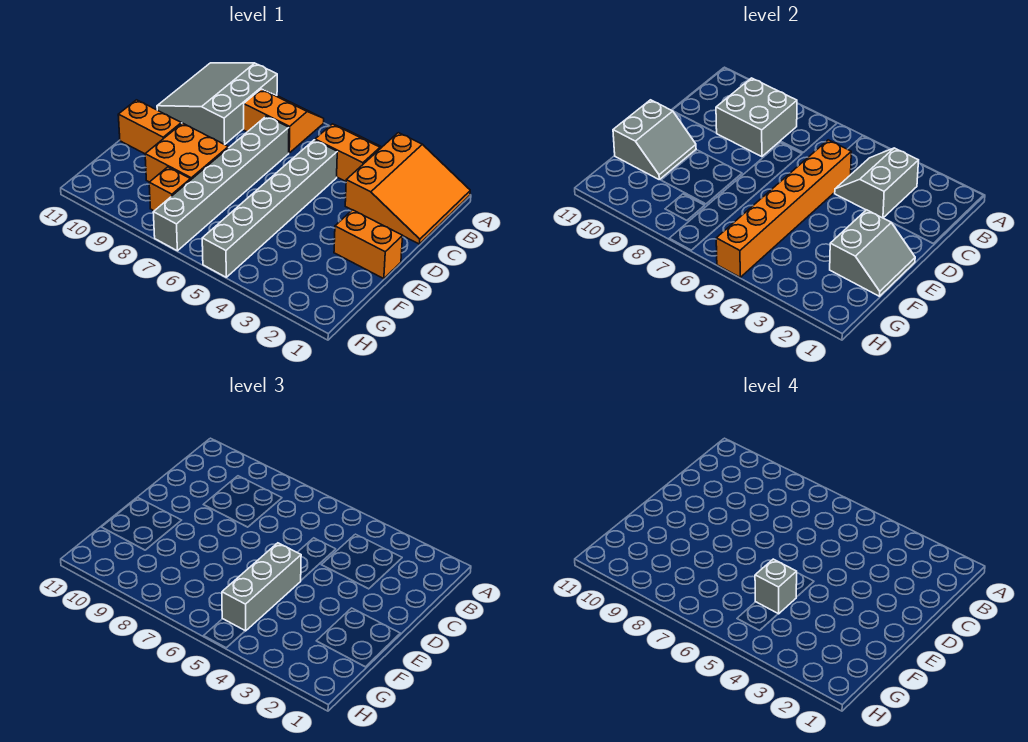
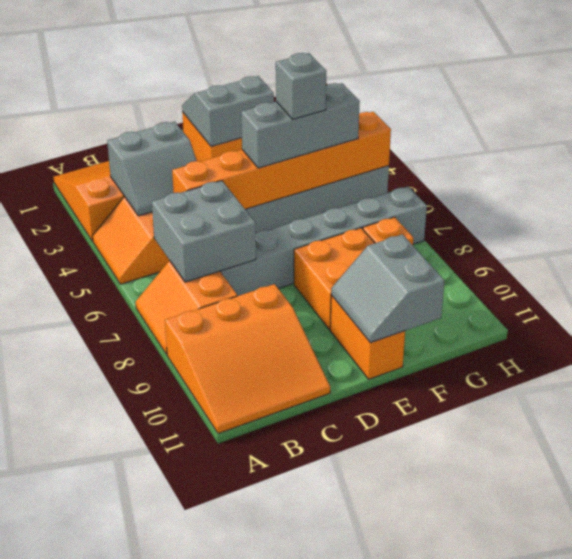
grey 3x3 slope [157,63,277,144] -> orange 3x3 slope [165,284,330,434]
grey 2x2 brick [716,78,797,157] -> grey 2x2 brick moved to [152,181,256,282]
grey 2x2 slope [613,100,696,179] -> grey 2x2 slope turned to [331,234,444,343]

